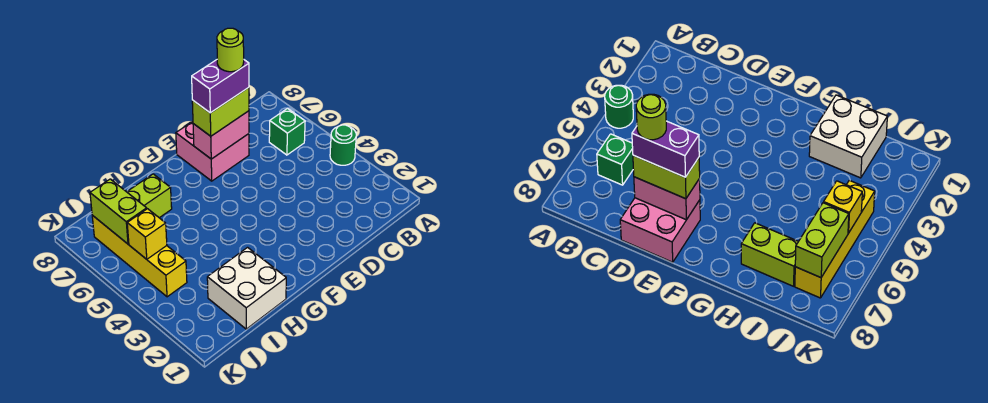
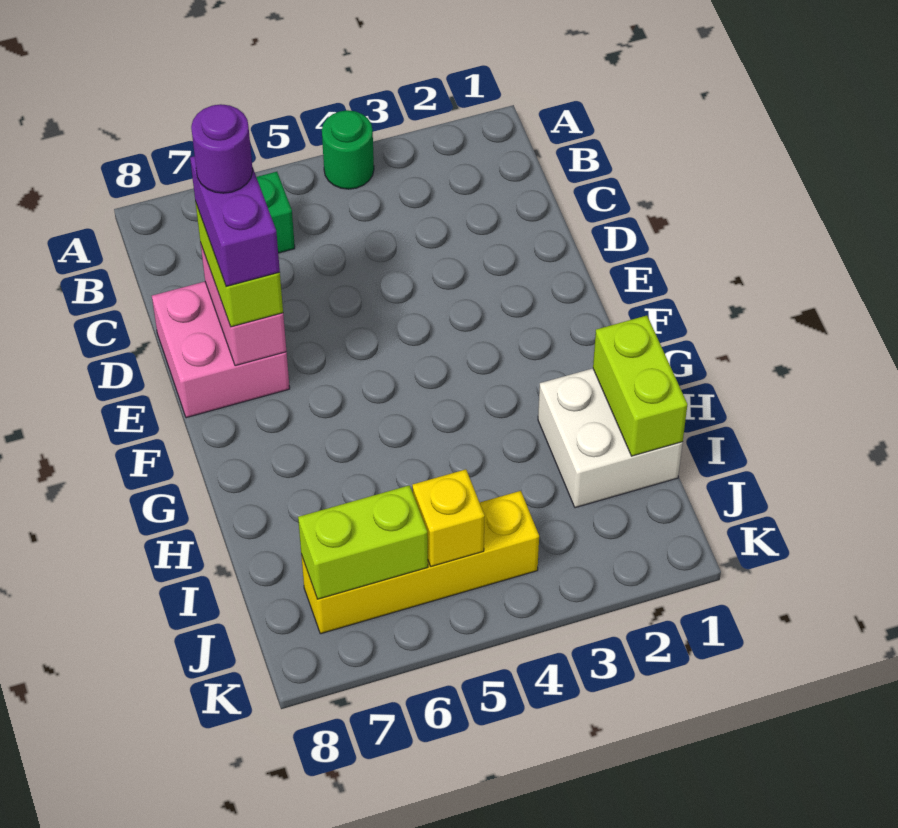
lime 1x1 round brick [217,28,244,72] -> purple 1x1 round brick [191,104,253,193]
lime 1x2 brick [127,174,172,218] -> lime 1x2 brick moved to [593,316,687,456]

